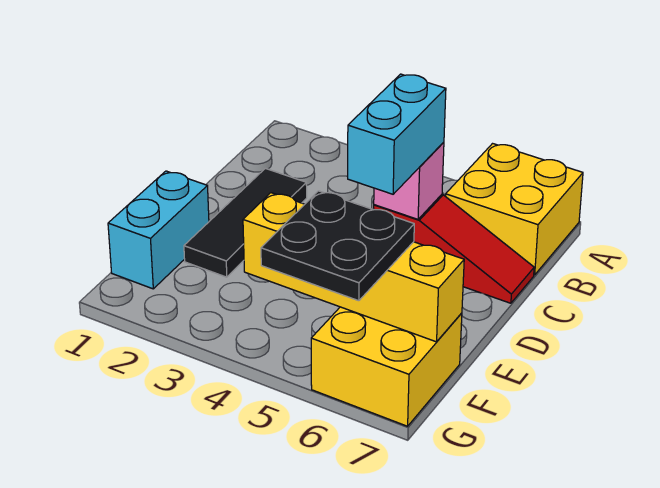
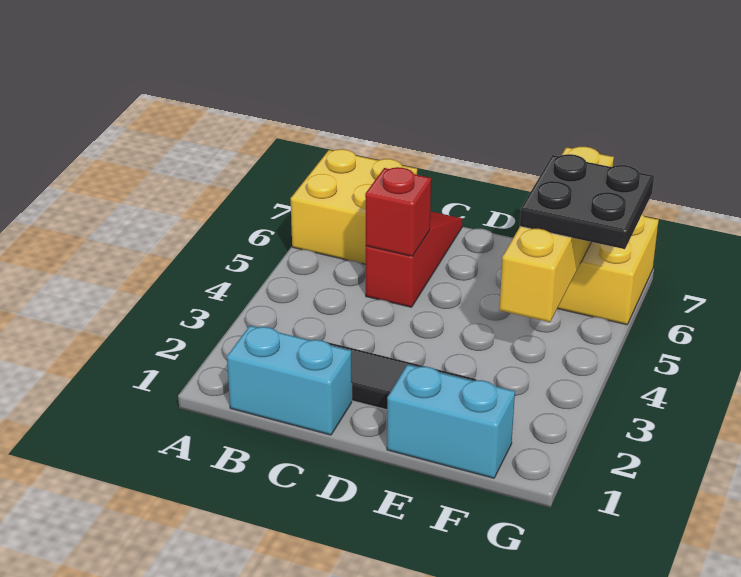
pink 1x1 brick [374,142,444,219] -> red 1x1 brick [365,167,431,256]
cyan 1x2 brick [348,74,446,194] -> cyan 1x2 brick moved to [227,325,352,435]

